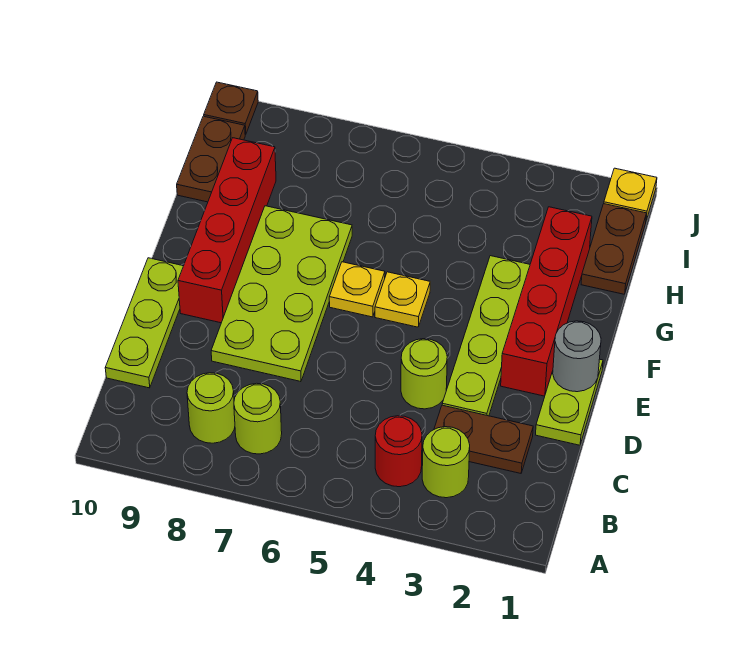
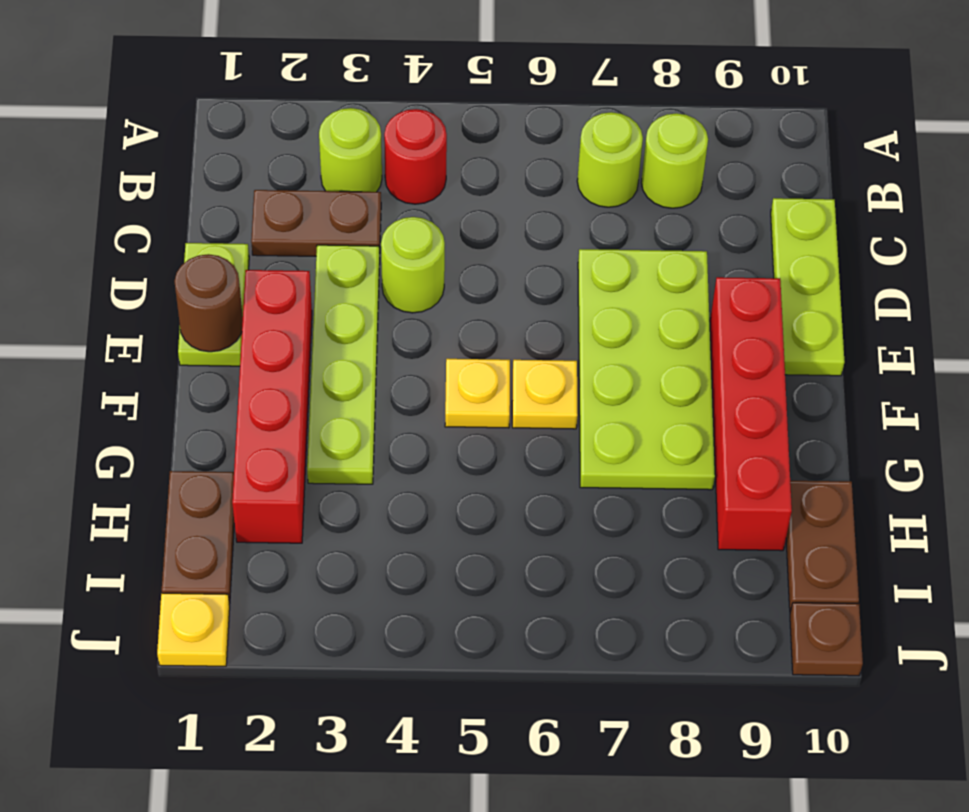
grey 1x1 round brick [553,321,601,392] -> brown 1x1 round brick [174,254,243,352]

